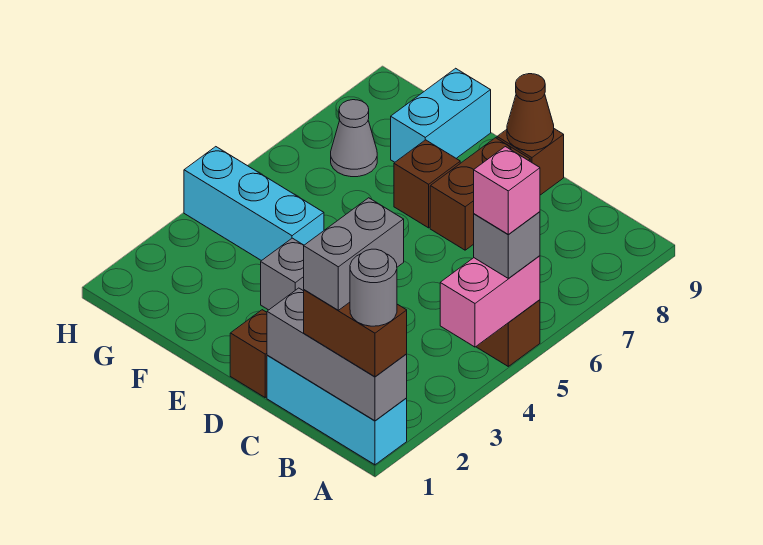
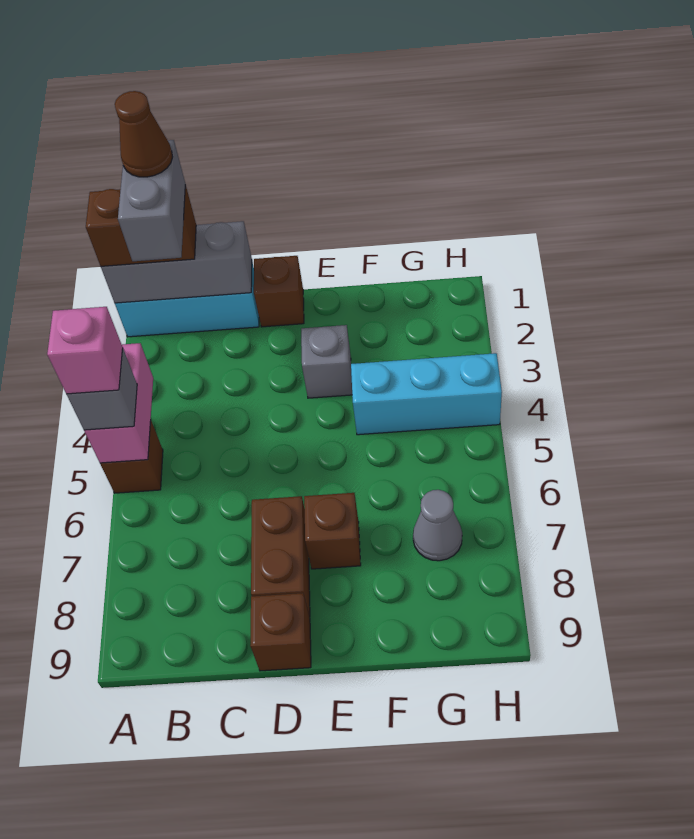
grey 1x1 round brick [350,249,397,326] -> none
brown 1x1 cone [507,74,554,151] -> brown 1x1 cone moved to [115,91,173,177]
cyan 1x2 brick [391,68,491,162] -> none

